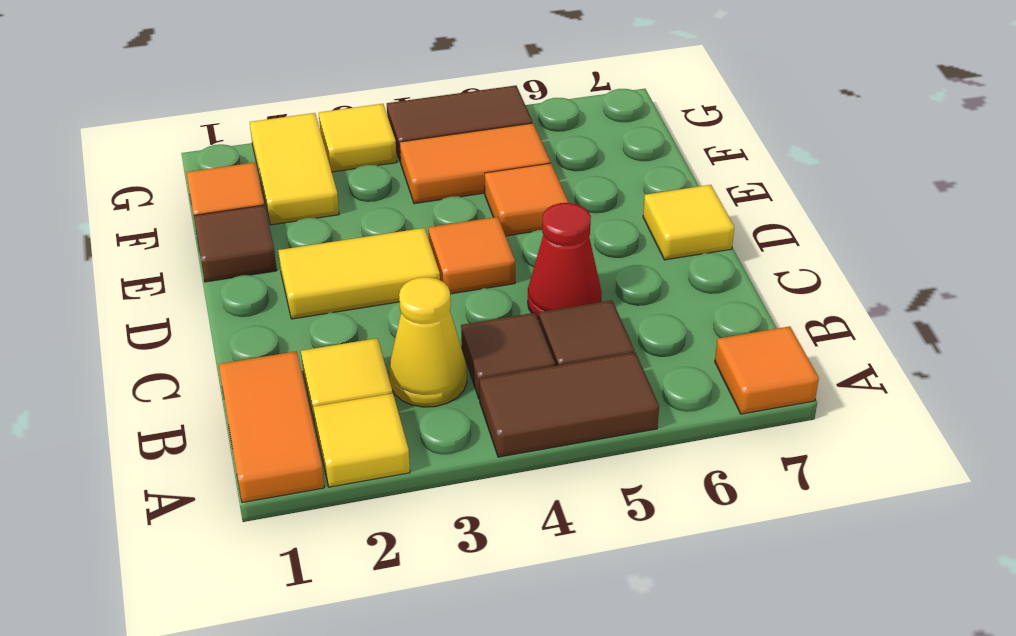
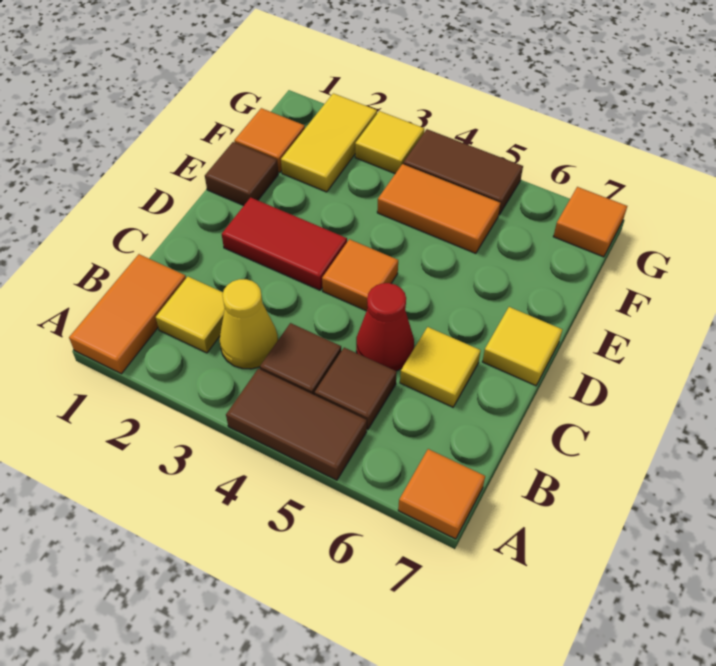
yellow 1x1 tile [313,393,410,487] -> yellow 1x1 tile moved to [400,327,481,407]
yellow 1x2 tile [278,228,440,319] -> red 1x2 tile [222,197,347,290]
orange 1x1 tile [485,163,569,236] -> orange 1x1 tile moved to [553,187,627,257]

